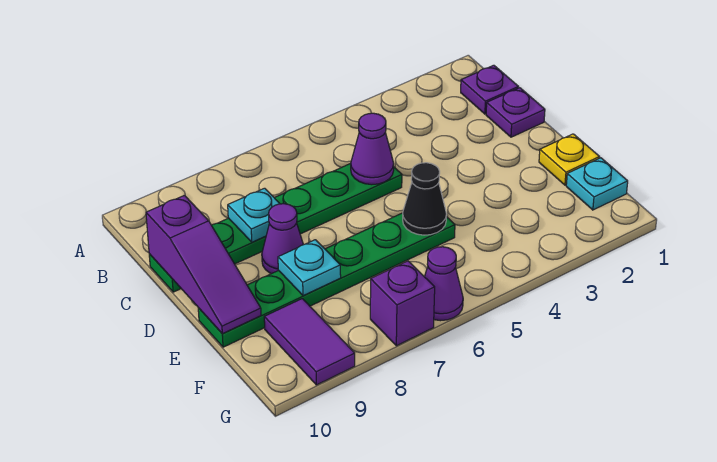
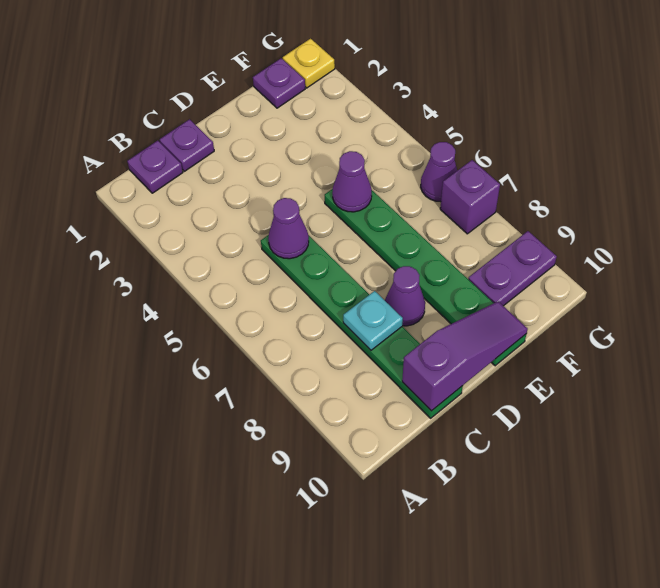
yellow 1x1 plate [539,134,599,185] -> yellow 1x1 plate moved to [283,39,335,88]
black 1x1 cone [403,163,447,235] -> purple 1x1 cone [332,151,372,212]
cyan 1x1 plate [278,240,341,296] -> none
cyan 1x1 plate [566,158,628,210] -> purple 1x1 plate [253,58,305,108]
purple 1x2 tile [264,299,355,385] -> purple 1x2 plate [468,231,557,306]

